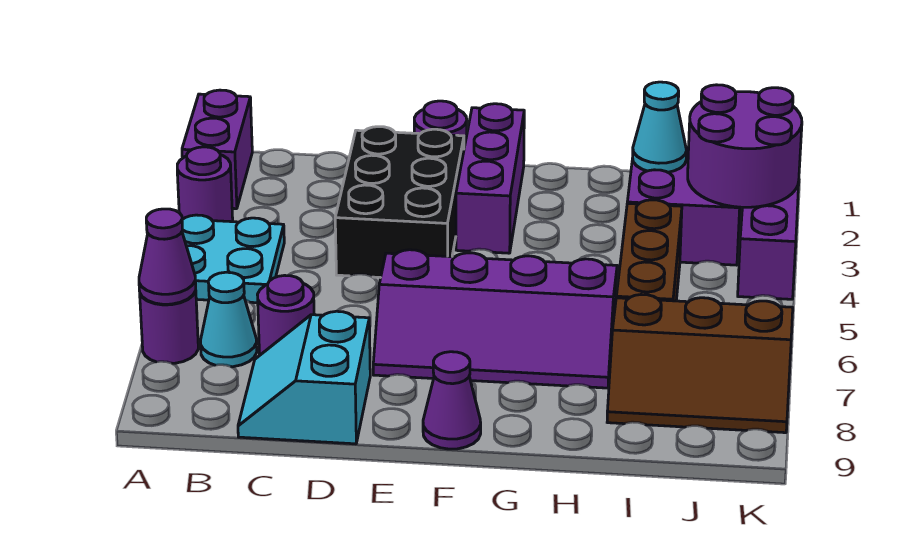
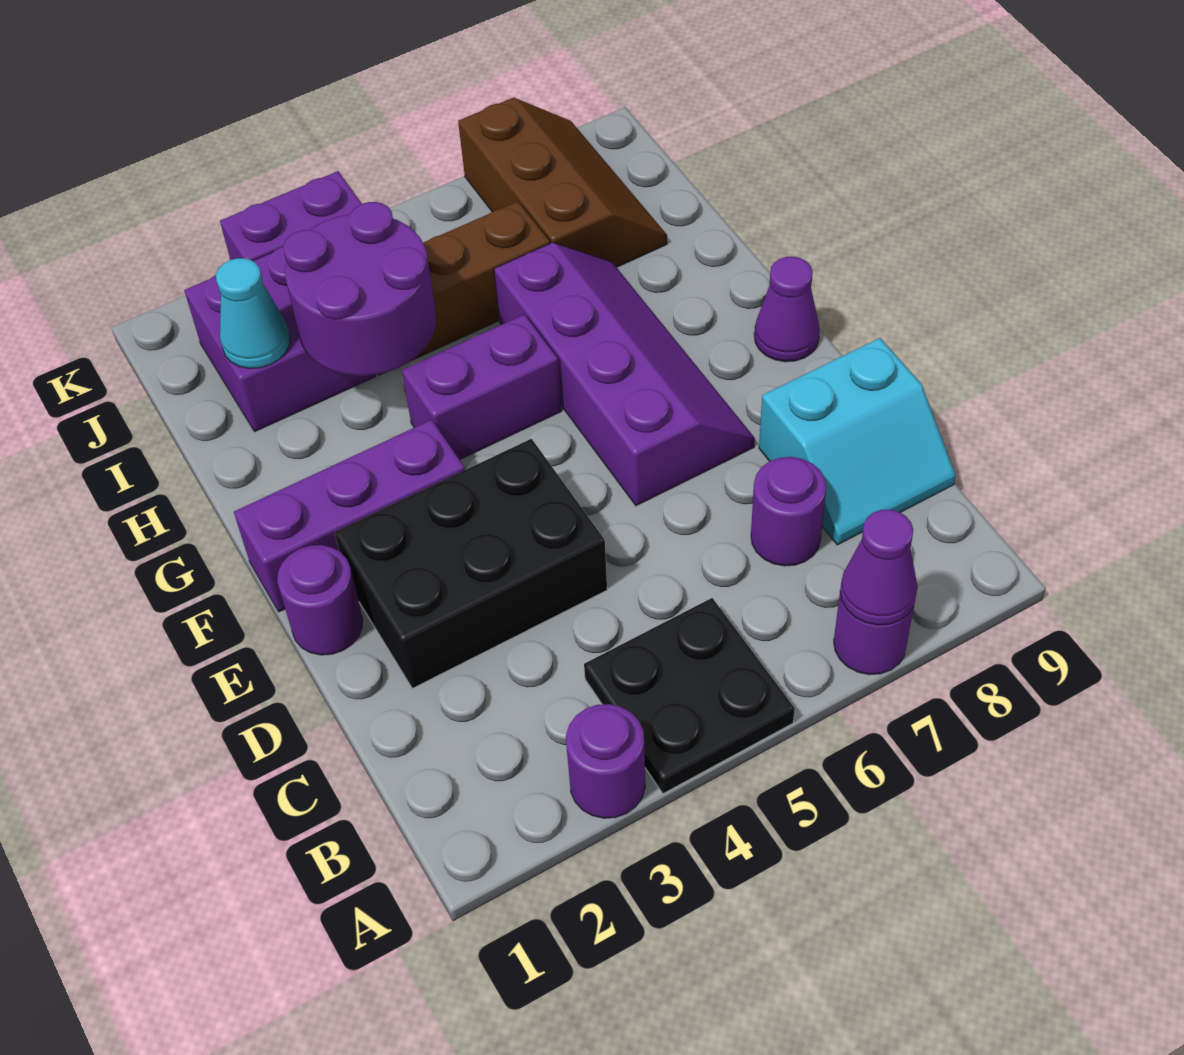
purple 1x2 brick [182,90,252,209] -> purple 1x2 brick moved to [402,314,562,460]
cyan 2x2 plate [182,215,284,303] -> black 2x2 plate [584,598,795,794]
cyan 1x1 cone [201,272,257,367] -> none
purple 2x2 round brick [688,85,802,207] -> purple 2x2 round brick moved to [283,202,436,376]

